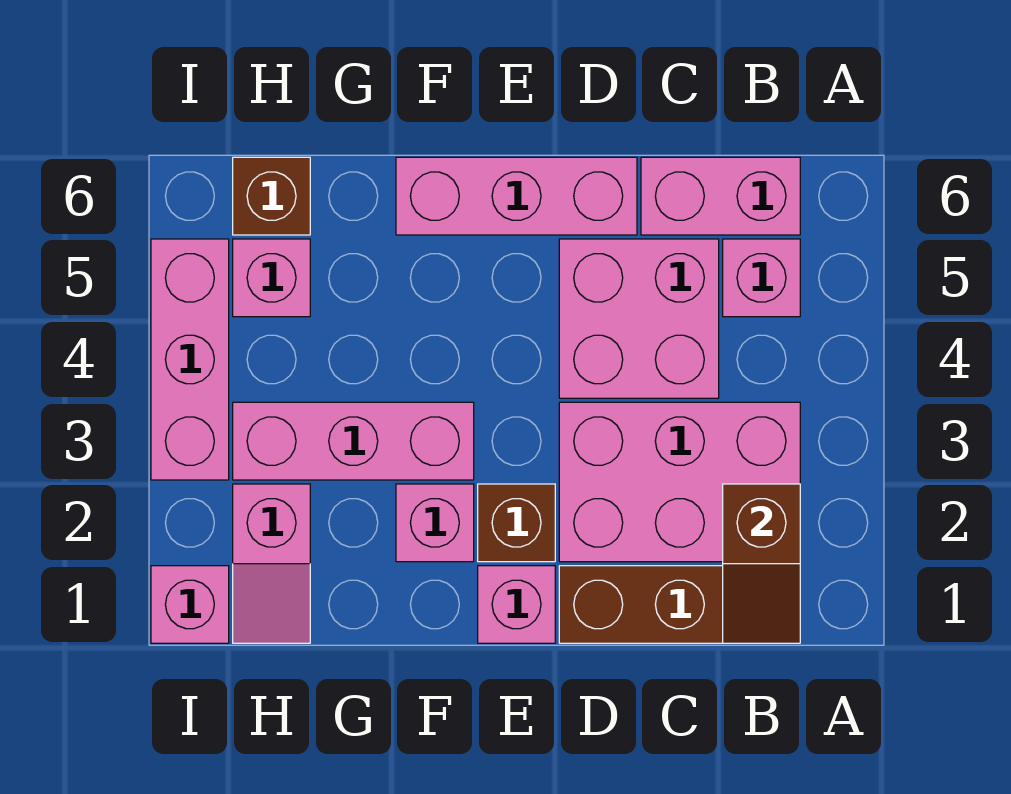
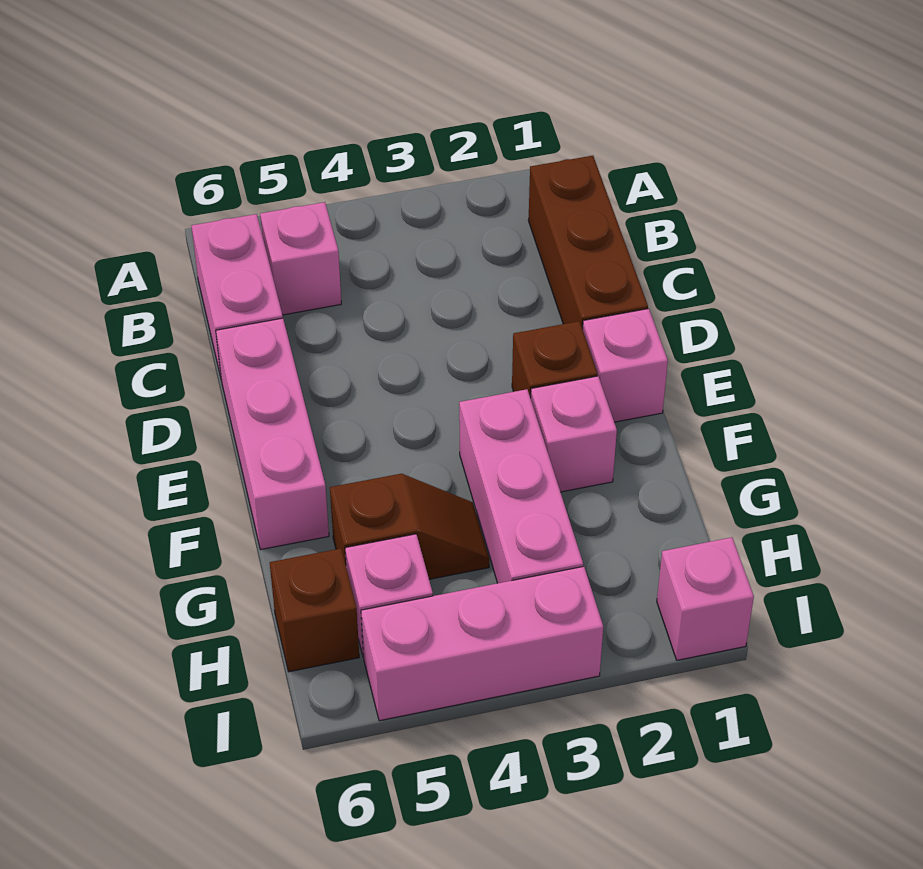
brown 1x2 slope [723,484,800,643] -> brown 1x2 slope moved to [330,474,489,579]
pink 2x3 brick [559,402,800,562] -> none
pink 2x2 brick [559,239,719,398] -> none
pink 1x2 slope [233,484,310,643] -> none

